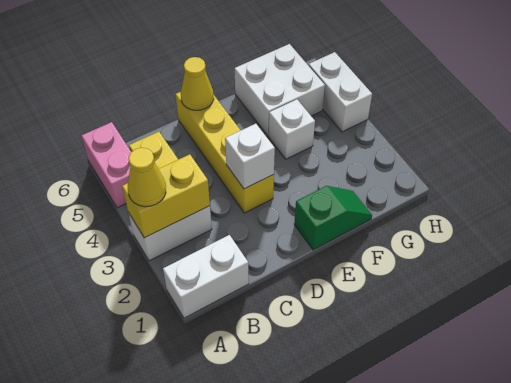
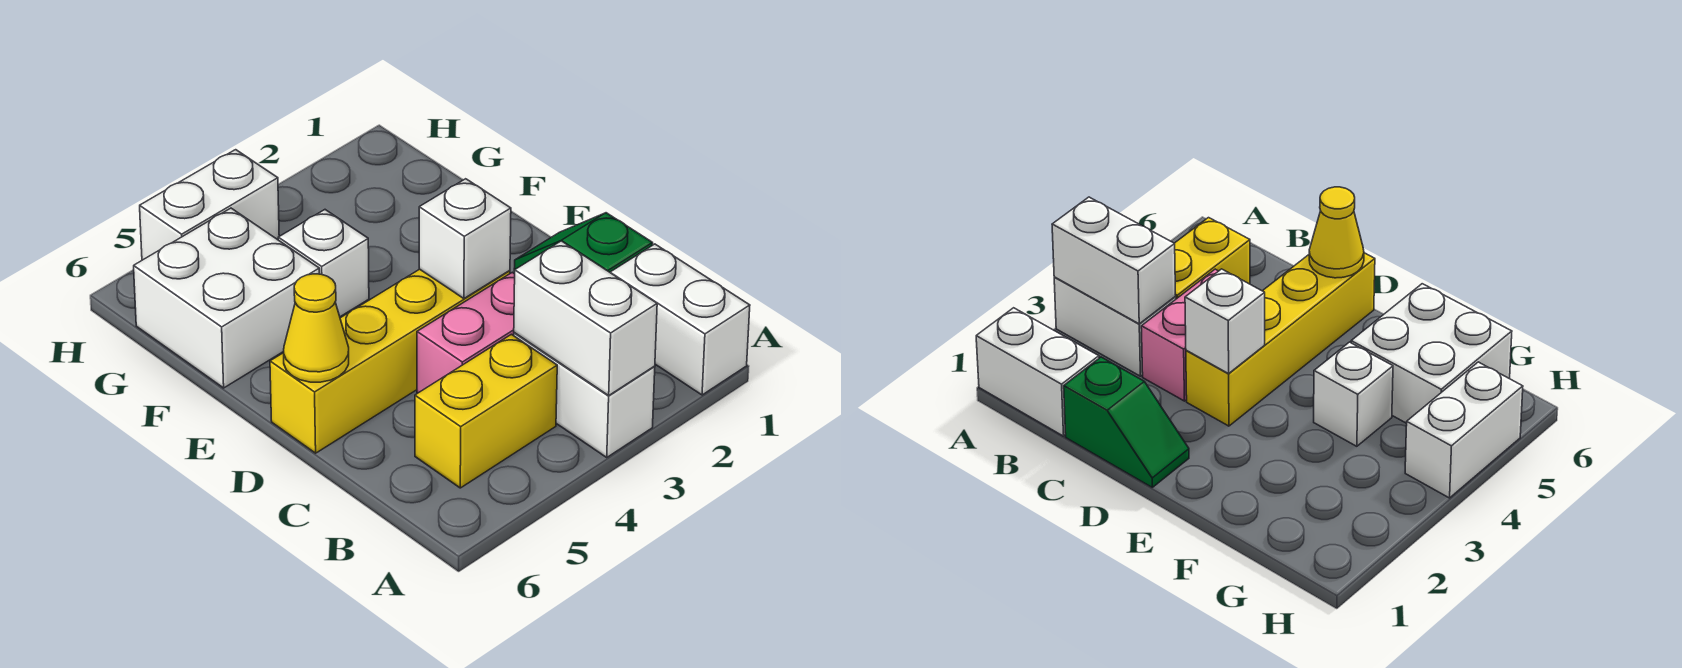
yellow 1x2 brick [122,154,210,238] -> white 1x2 brick [514,241,657,395]
yellow 1x1 cone [128,148,166,207] -> none
pink 1x2 brick [82,122,131,208] -> pink 1x2 brick moved to [417,272,515,393]
green 1x2 slope [294,186,372,250] -> green 1x2 slope moved to [514,213,653,272]

